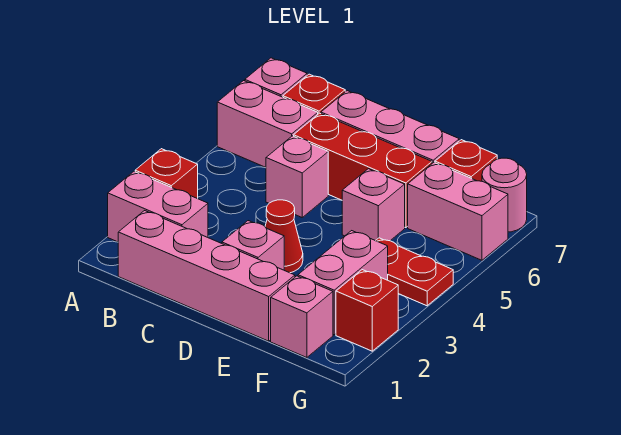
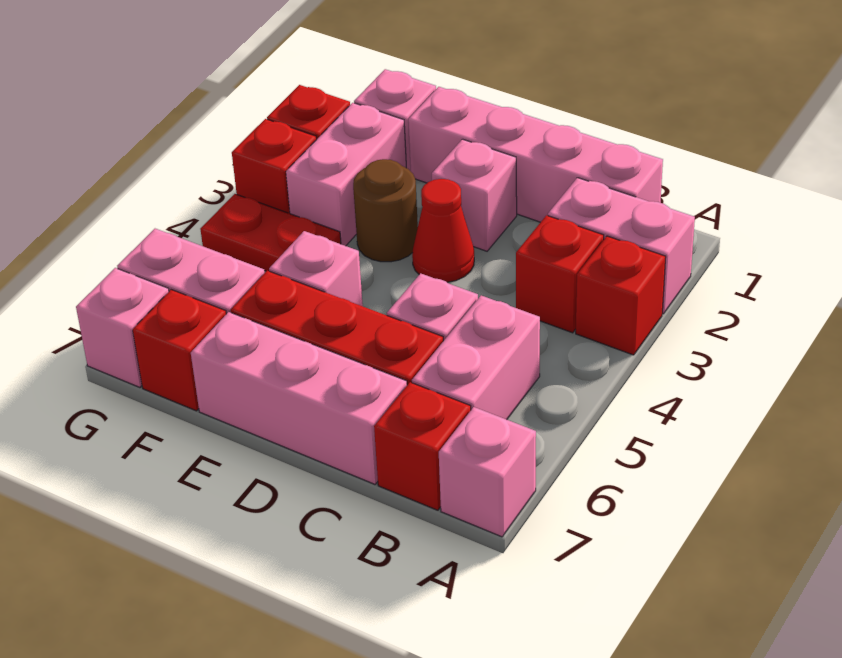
pink 1x2 brick [217,81,318,168] -> pink 1x2 brick turned to [412,295,540,420]
none -> red 1x1 brick [516,215,604,333]
none -> brown 1x1 round brick [353,159,418,262]
none -> red 1x1 brick [232,119,317,214]
pink 1x1 round brick [482,158,527,232] -> pink 1x1 brick [76,268,169,387]

